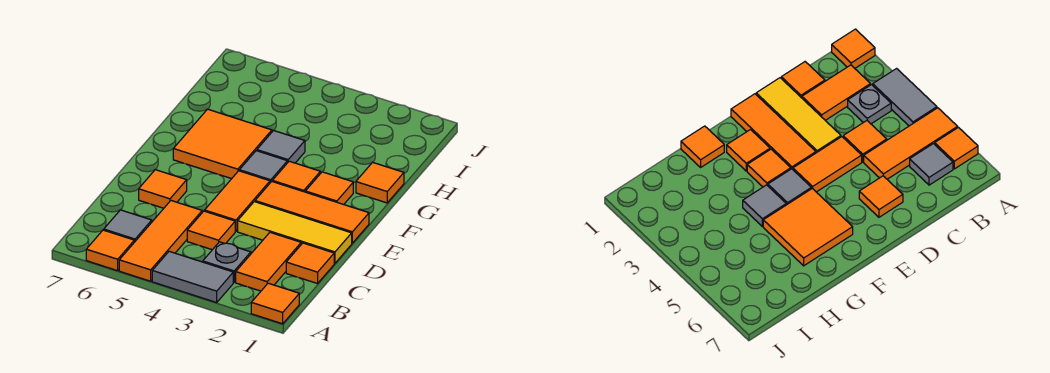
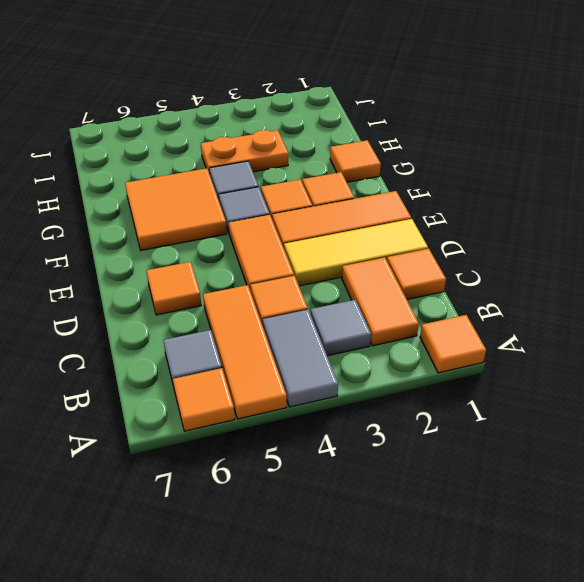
grey 1x2 tile [152,251,233,302] -> grey 1x2 tile turned to [263,310,338,407]
grey 1x1 plate [203,242,251,282] -> grey 1x1 tile [311,300,371,356]
none -> orange 1x2 plate [201,130,288,174]

